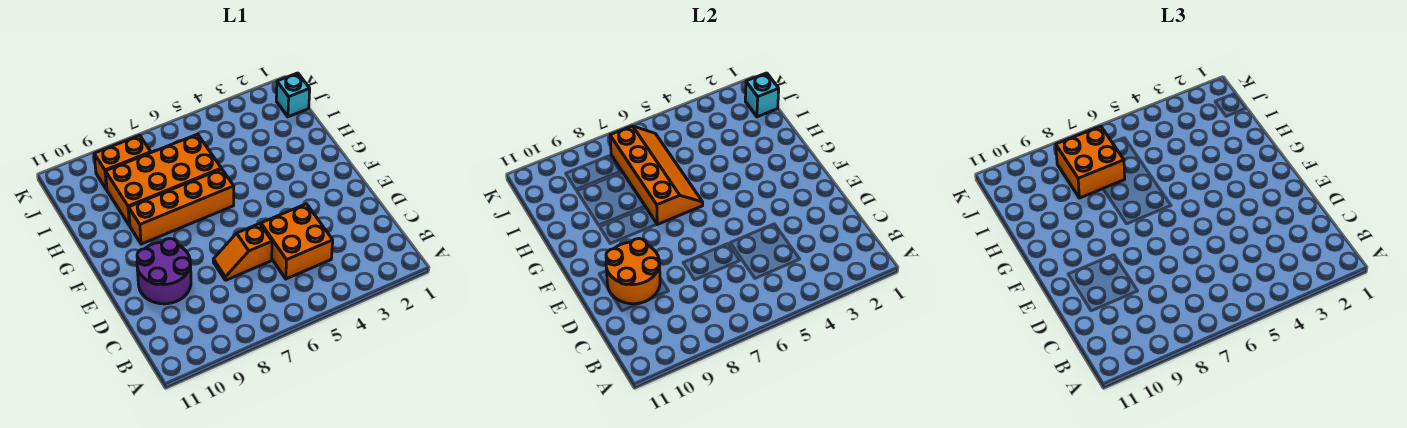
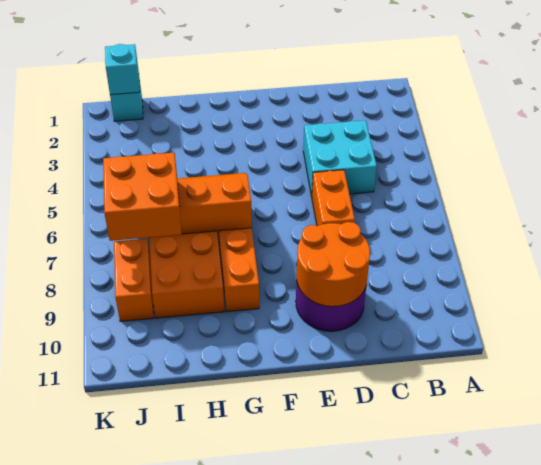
orange 2x2 brick [261,204,333,279] -> cyan 2x2 brick [303,120,377,196]
orange 1x2 slope [213,223,272,280] -> orange 1x2 brick [312,170,355,226]

